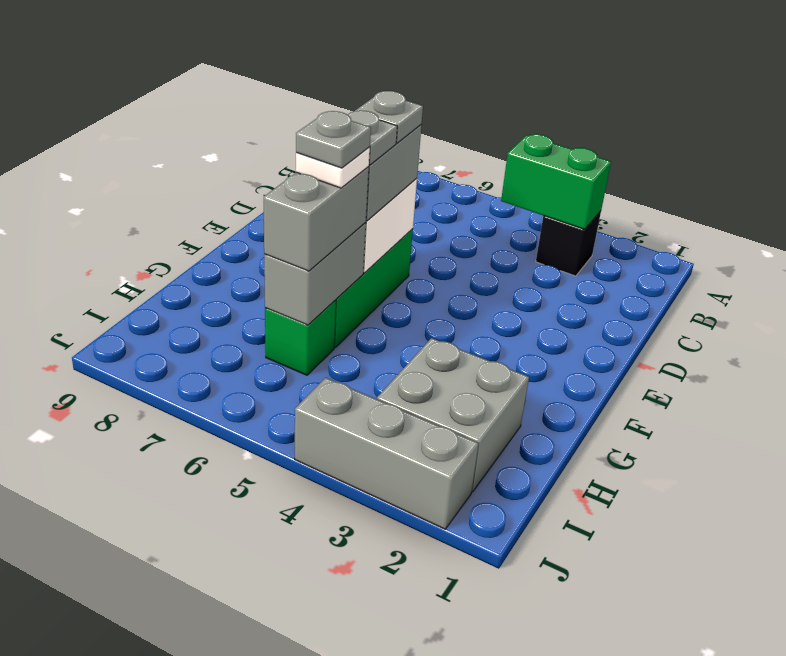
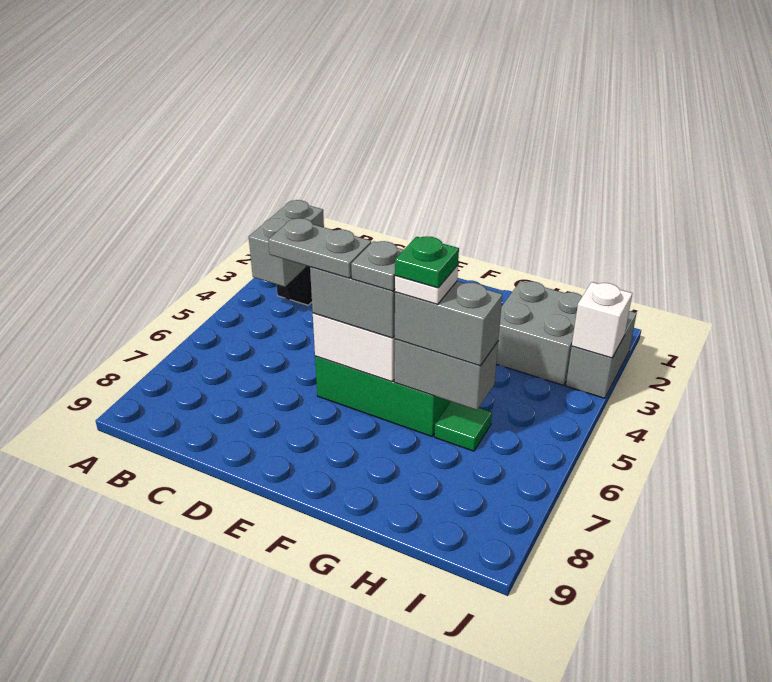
green 1x2 brick [501,134,611,229] -> grey 1x2 brick [249,200,324,287]
grey 1x1 plate [355,91,423,143] -> grey 1x2 plate [268,218,371,278]
grey 1x1 plate [296,111,371,168] -> green 1x1 plate [395,237,459,288]
green 1x1 brick [265,300,336,375] -> green 1x1 tile [434,402,492,451]
grey 1x3 brick [295,378,479,529] -> grey 1x2 brick [566,311,637,398]
none -> white 1x1 brick [572,282,632,358]

